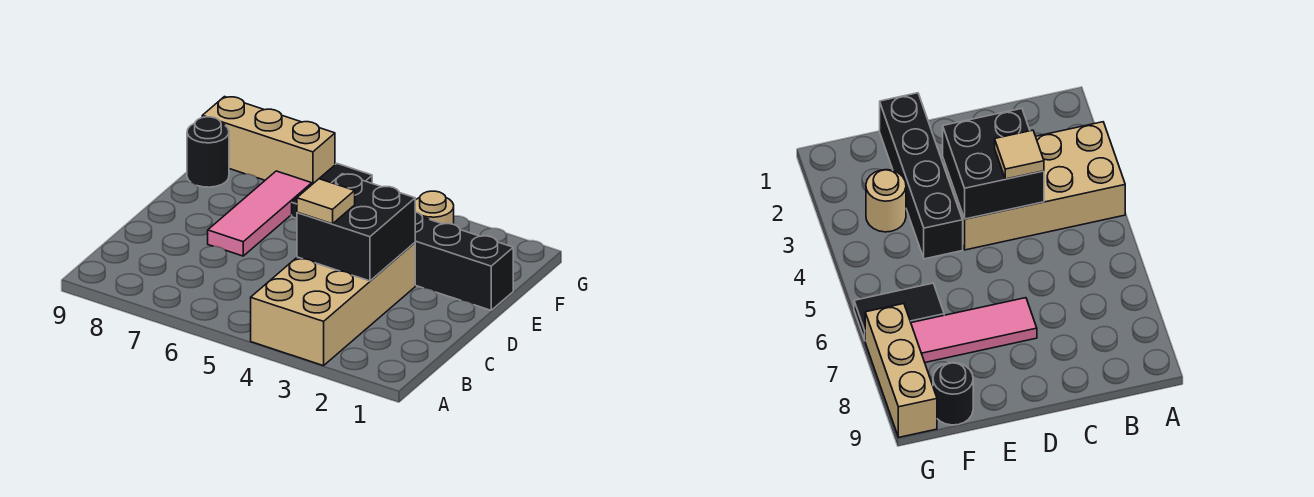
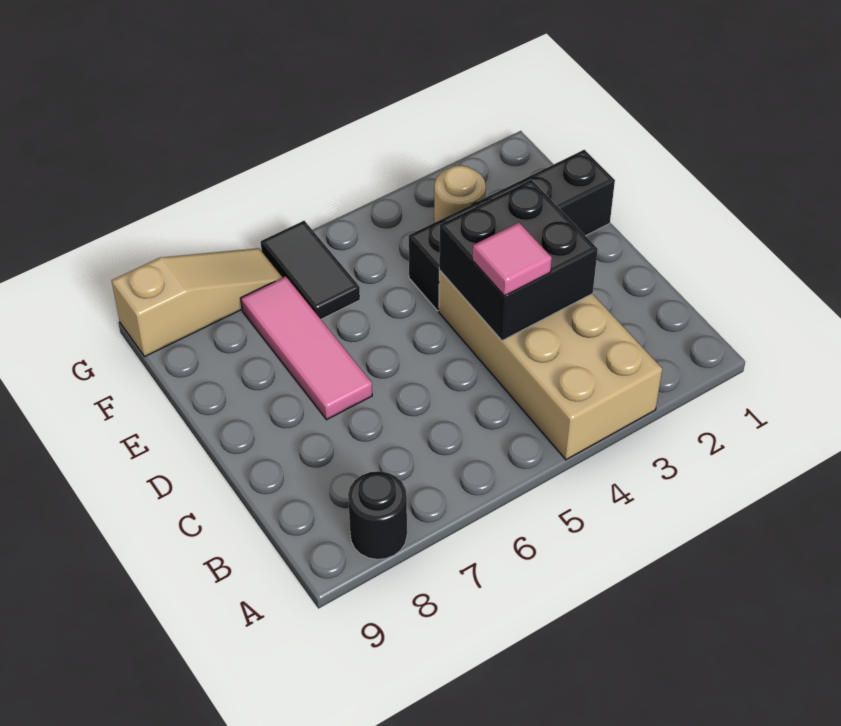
tan 1x1 tile [297,179,355,224] -> pink 1x1 tile [472,223,552,296]
black 1x1 round brick [187,117,229,187] -> black 1x1 round brick moved to [348,471,407,559]
tan 1x3 brick [202,97,335,184] -> tan 1x3 slope [112,248,283,357]

